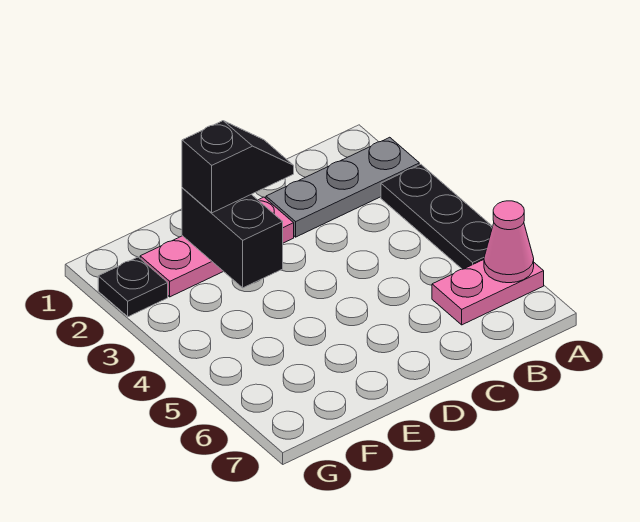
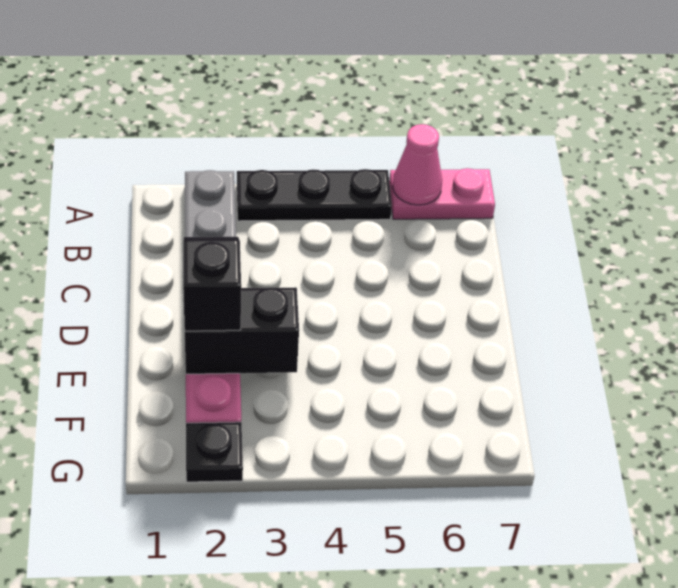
pink 1x2 plate [432,260,544,325] -> pink 1x2 plate turned to [389,168,495,219]

